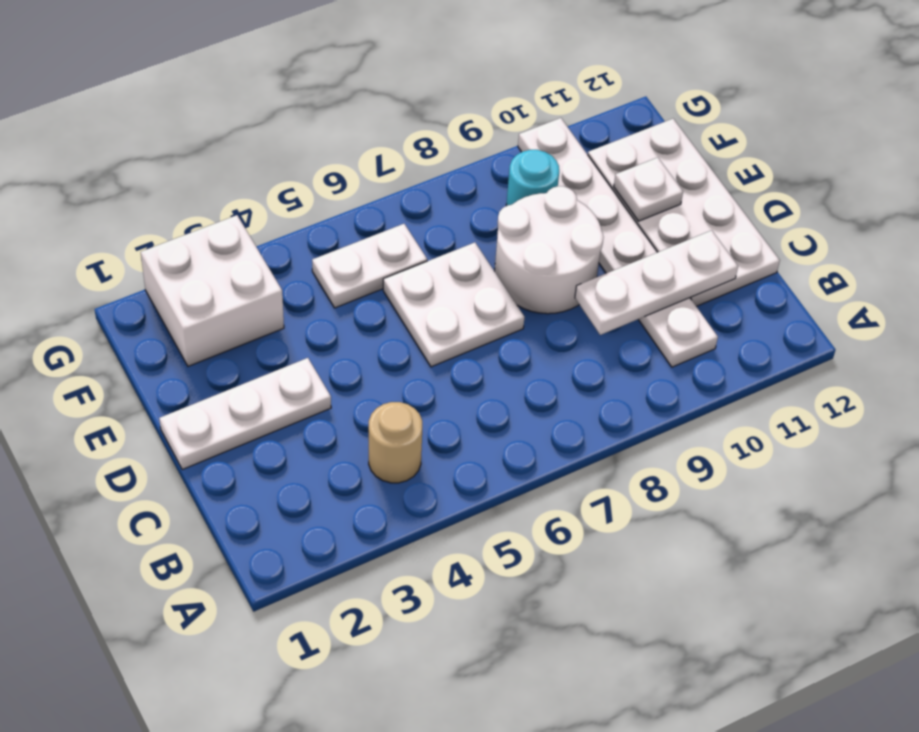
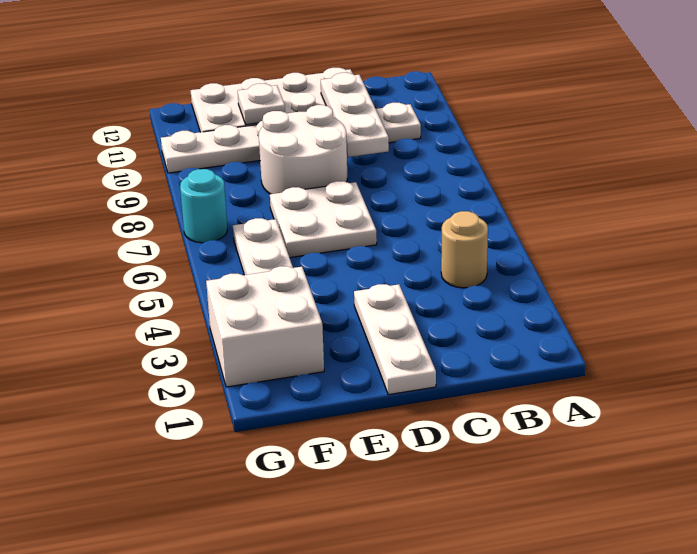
cyan 1x1 round brick [506,150,559,206] -> cyan 1x1 round brick moved to [180,169,227,243]

